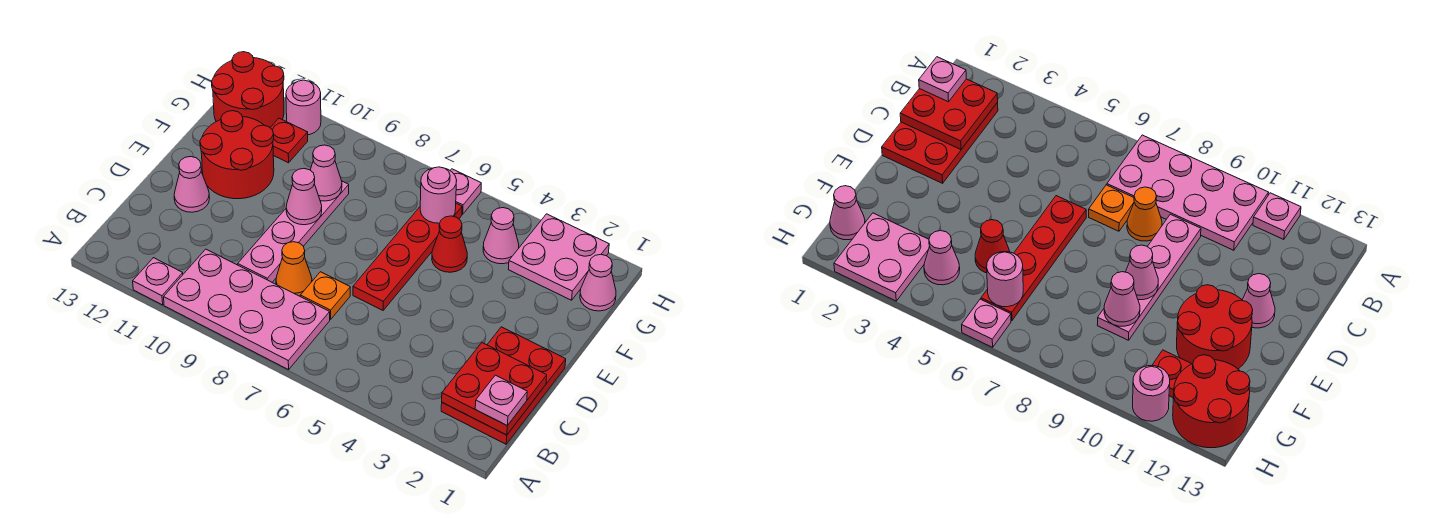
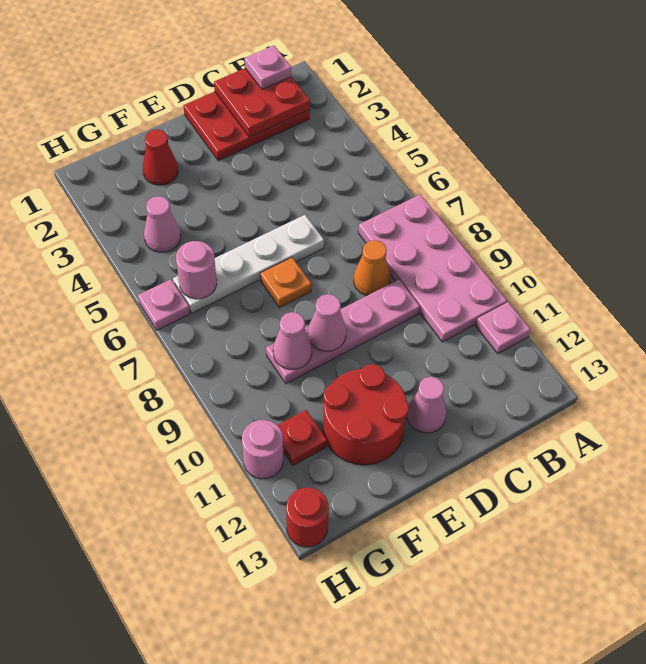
orange 1x1 plate [300,272,350,319] -> orange 1x1 plate moved to [260,257,311,308]
red 1x4 plate [353,203,462,310] -> white 1x4 plate [173,215,324,313]
red 1x1 cone [432,216,467,272] -> red 1x1 cone moved to [143,129,178,185]
pink 1x1 cone [580,255,616,311] -> none
pink 2x2 plate [508,214,609,300] -> none
red 2x2 round brick [212,52,284,127] -> red 1x1 round brick [286,487,329,547]

